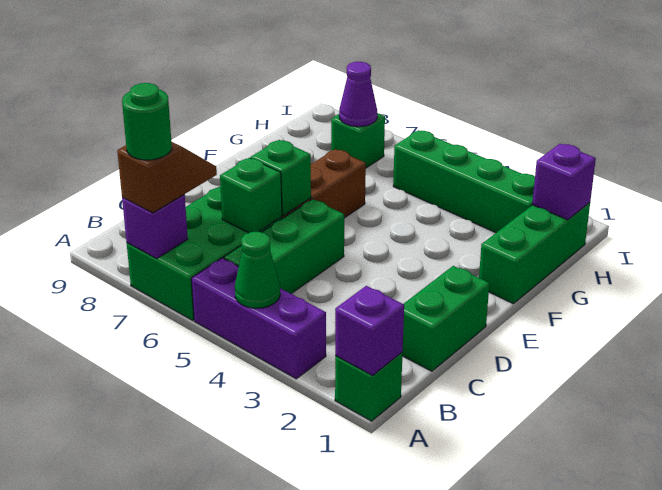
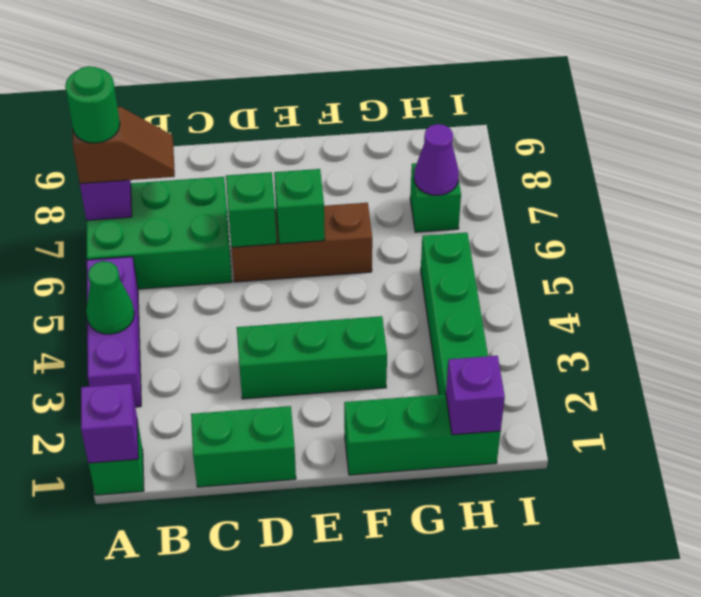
green 1x3 brick [224,199,344,294] -> green 1x3 brick moved to [237,316,387,399]
green 1x1 brick [220,158,282,233] -> green 1x1 brick moved to [274,169,325,244]

